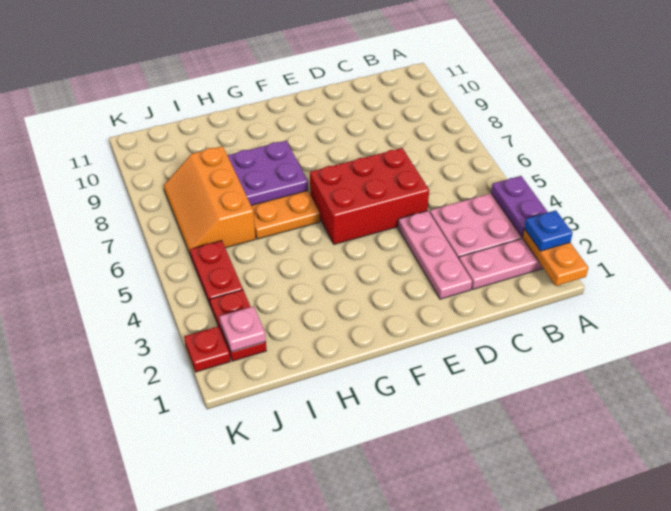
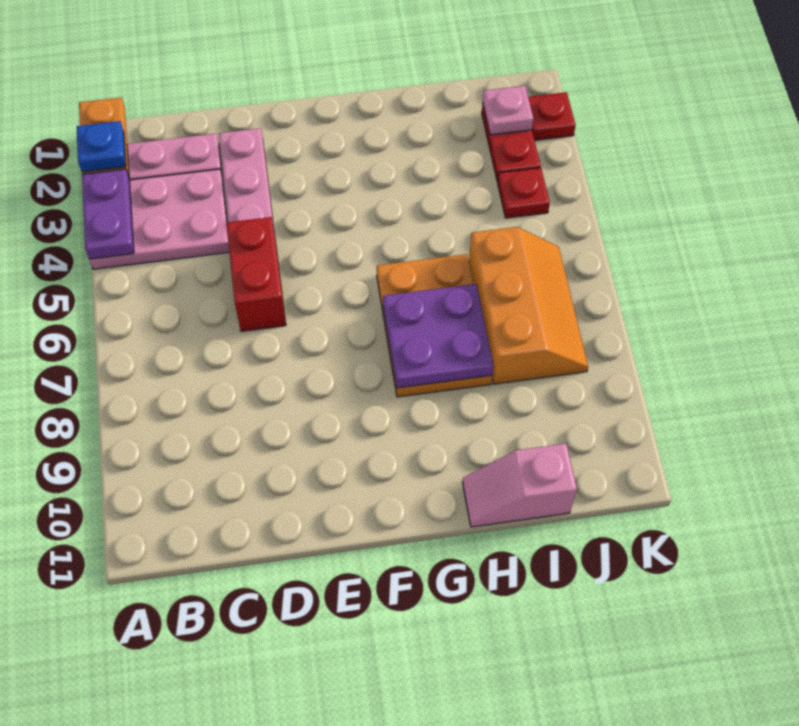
red 2x3 brick [310,148,429,244] -> red 1x2 brick [226,217,286,331]
none -> pink 1x2 slope [462,443,577,527]
red 1x2 plate [190,241,243,307] -> red 1x1 plate [498,168,550,218]

